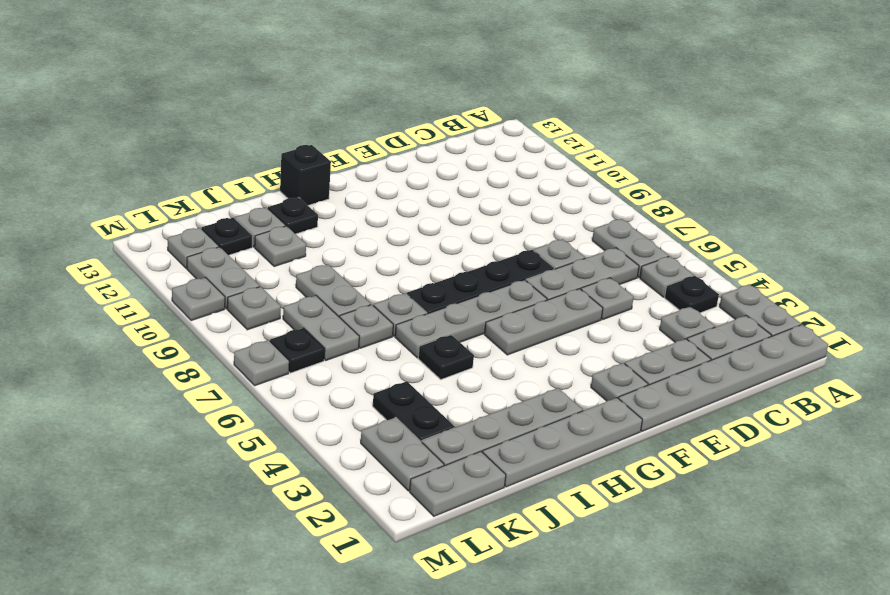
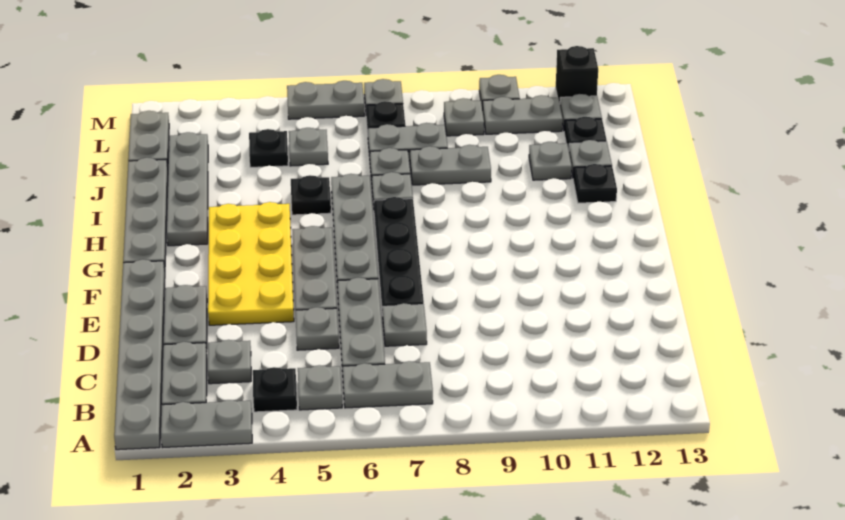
none -> yellow 2x4 plate [208,202,294,325]
grey 1x1 plate [591,363,648,401] -> grey 1x1 plate moved to [289,128,328,166]
black 1x1 brick [280,145,331,205] -> black 1x1 brick moved to [556,46,598,103]
black 1x2 plate [373,381,455,442] -> black 1x1 plate [249,129,288,167]
grey 1x2 plate [361,417,444,491] -> grey 1x2 plate moved to [287,81,364,119]

